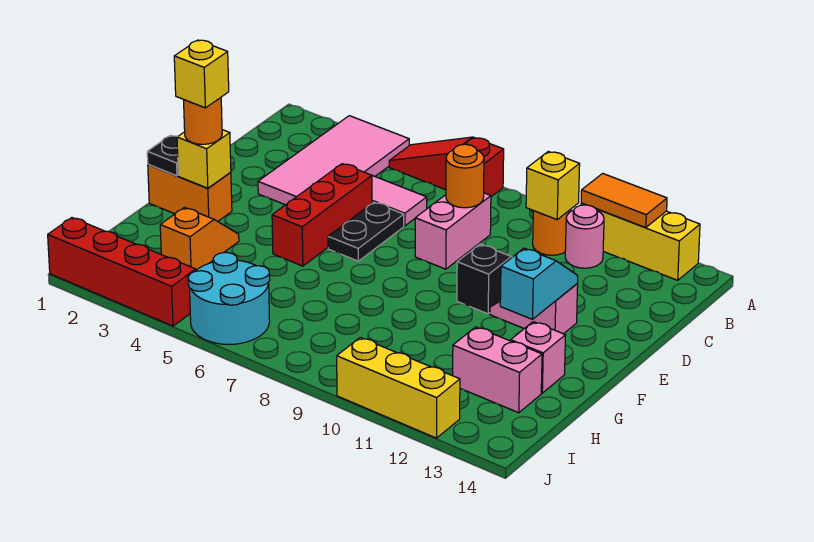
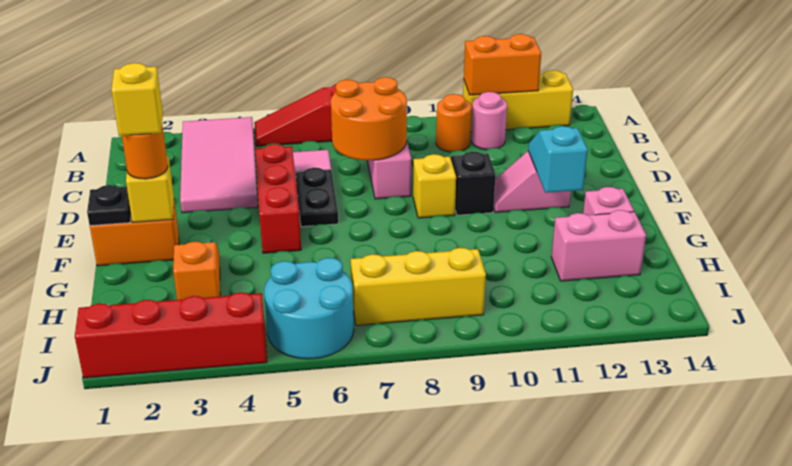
orange 1x2 tile [581,173,667,228] -> orange 1x2 brick [464,34,541,95]
yellow 1x1 brick [526,152,580,219] -> yellow 1x1 brick moved to [413,154,456,218]
orange 1x1 round brick [446,144,484,208] -> orange 2x2 round brick [331,77,407,160]
yellow 1x3 brick [337,337,460,438] -> yellow 1x3 brick moved to [351,248,486,325]

